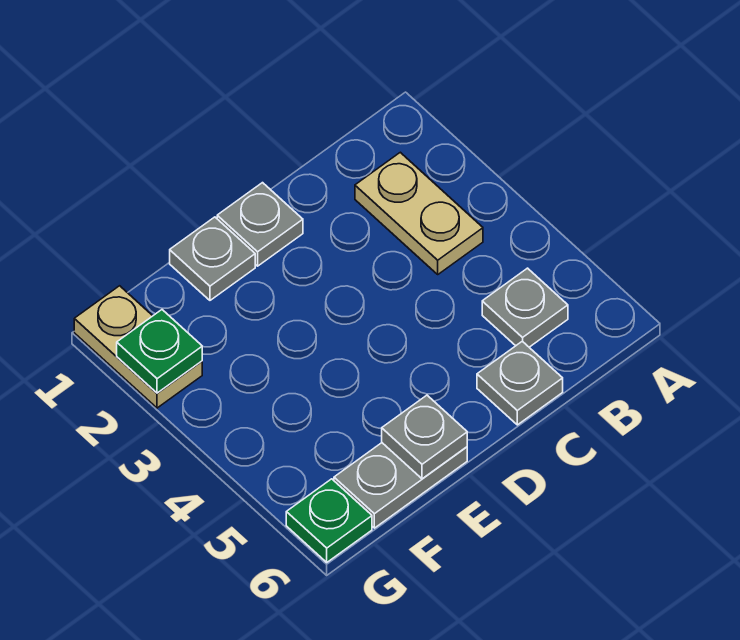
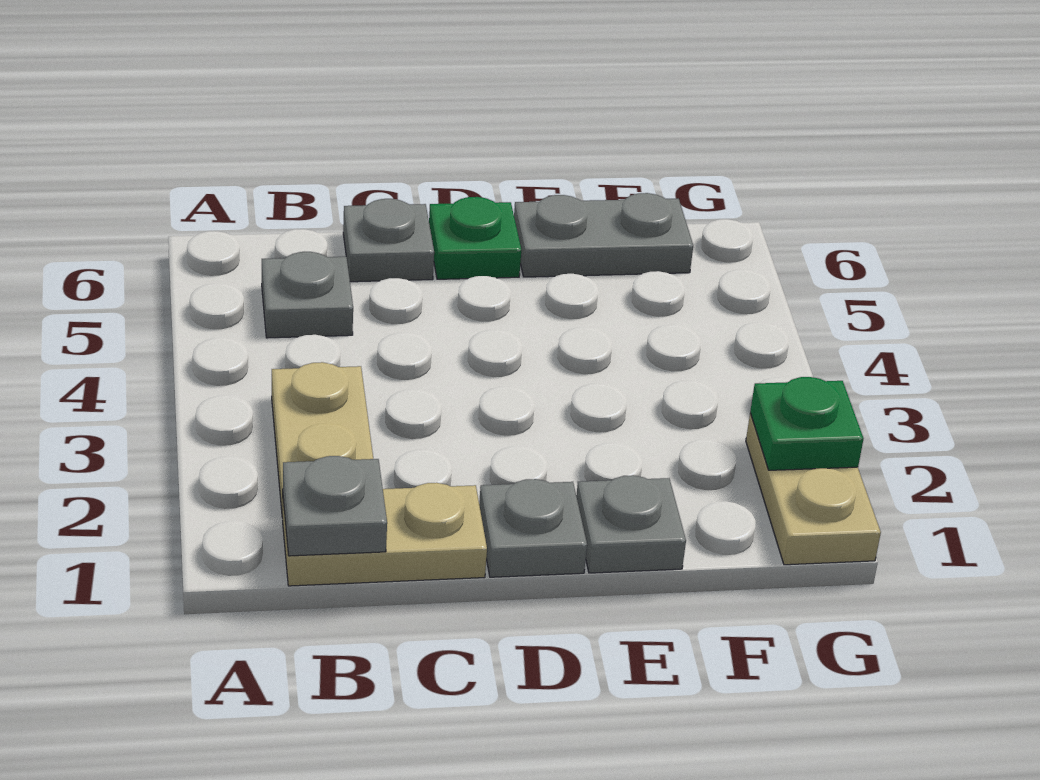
none -> tan 1x2 plate [283,483,487,586]
grey 1x1 plate [382,395,467,479] -> grey 1x1 plate moved to [283,456,387,556]
green 1x1 plate [286,479,372,562] -> green 1x1 plate moved to [429,197,521,279]

